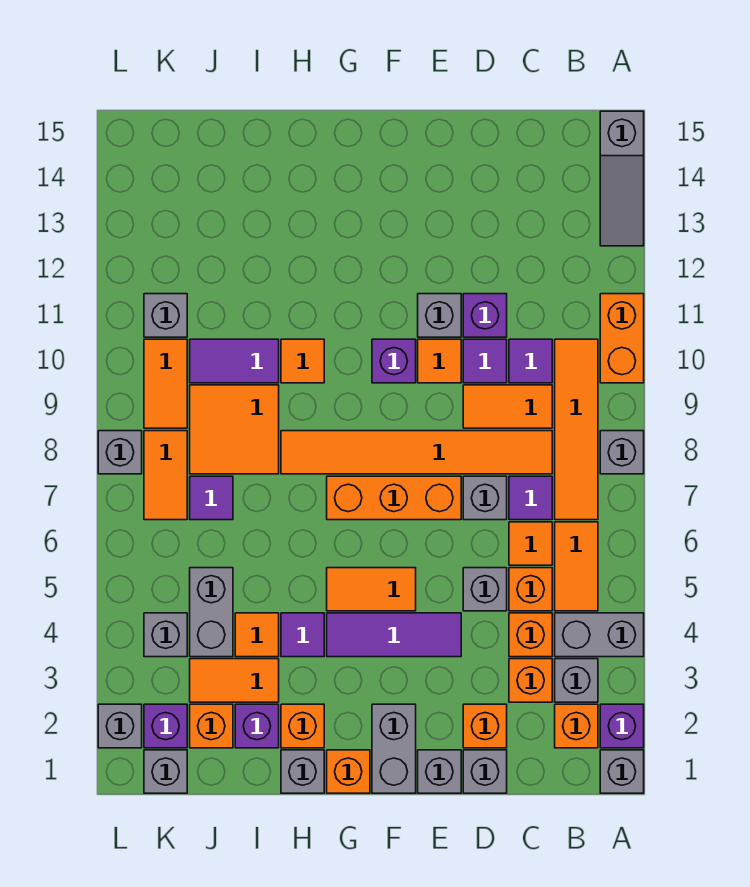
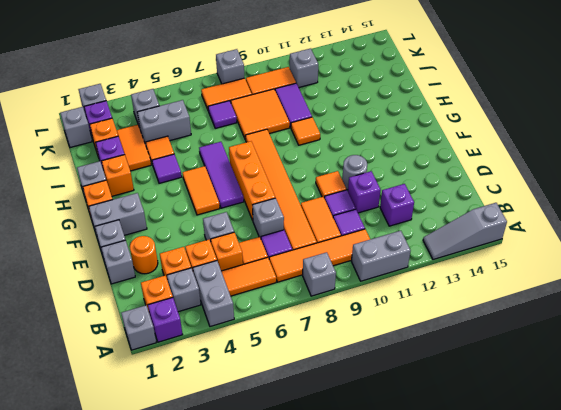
orange 1x2 brick [600,294,644,383] -> grey 1x2 brick [351,231,411,281]
orange 1x1 brick [463,704,507,748] -> orange 1x1 round brick [130,236,158,274]
purple 1x3 tile [327,613,461,657] -> purple 1x3 tile moved to [199,142,244,208]
grey 1x1 brick [418,294,461,337] -> grey 1x1 round brick [342,155,367,190]
purple 1x1 brick [372,339,416,383] -> purple 1x1 brick moved to [380,184,414,226]

